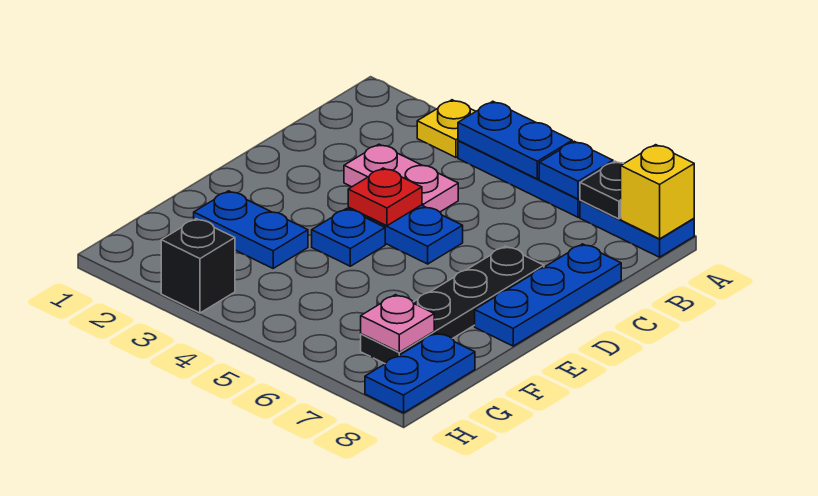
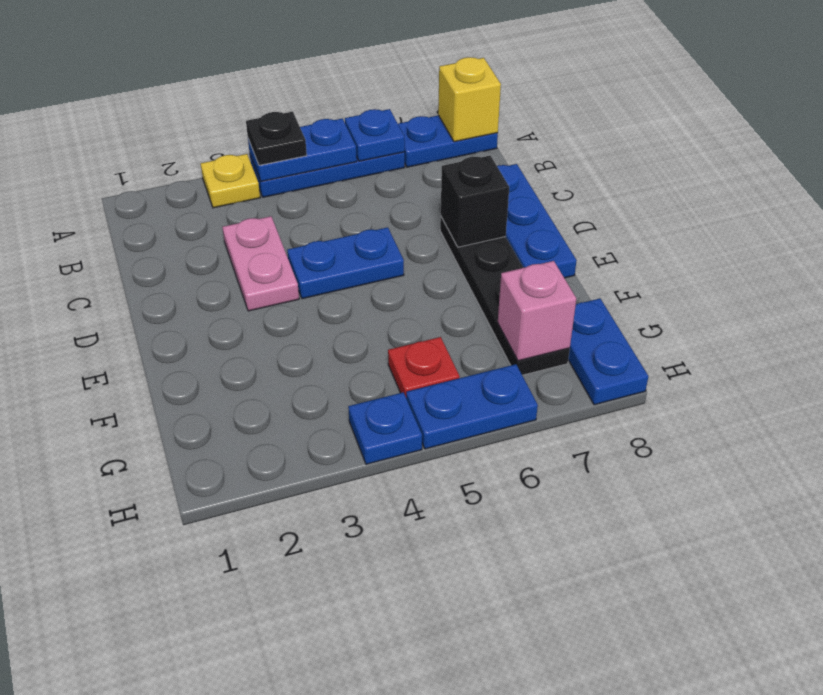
black 1x1 plate [580,161,624,219] -> black 1x1 plate moved to [246,112,307,165]
pink 1x2 plate [344,144,458,212] -> pink 1x2 plate turned to [222,216,299,311]
red 1x1 plate [348,168,422,226] -> red 1x1 plate moved to [388,337,460,396]
blue 1x1 plate [312,209,385,266] -> blue 1x1 plate moved to [348,392,422,464]
blue 1x2 plate [194,191,308,268] -> blue 1x2 plate moved to [406,364,538,449]
pink 1x1 plate [361,295,434,352] -> pink 1x1 brick [498,261,576,361]
black 1x1 brick [161,219,235,313] -> black 1x1 brick moved to [441,156,509,247]

